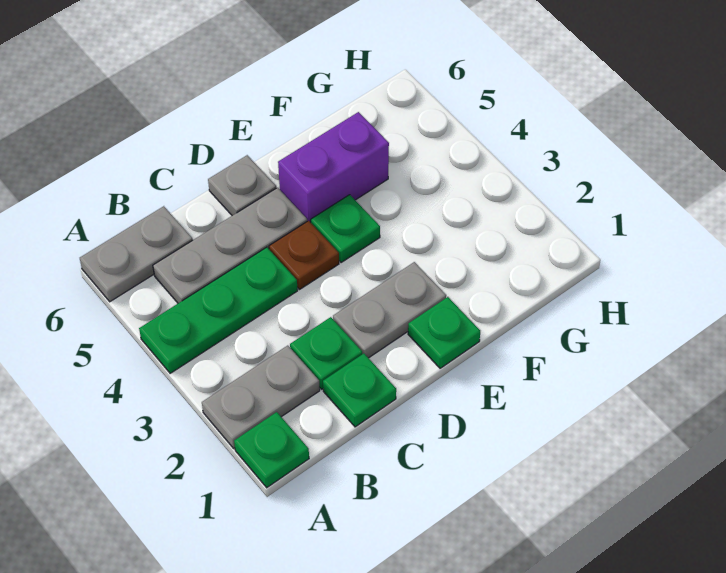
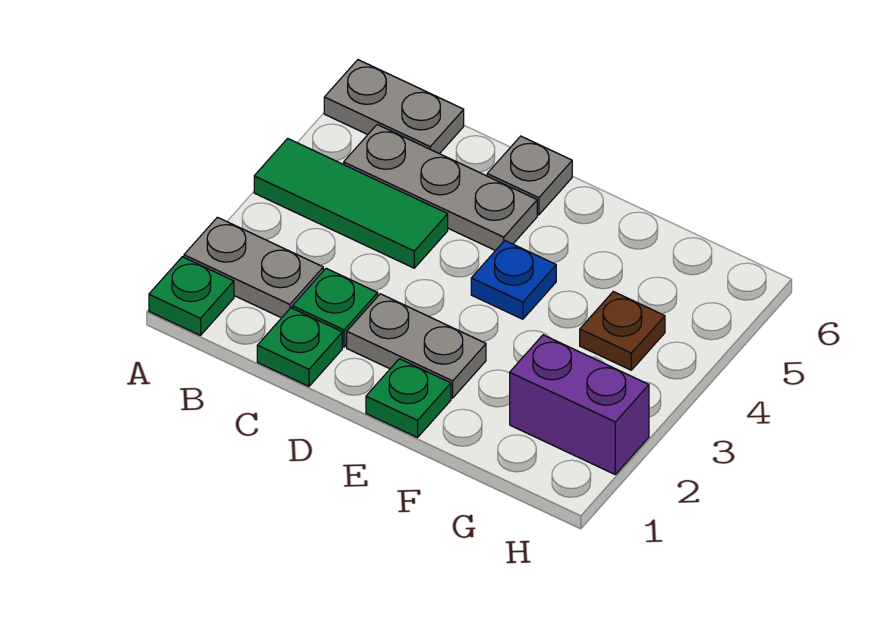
green 1x3 plate [139,247,298,373] -> green 1x3 tile [254,138,448,268]
brown 1x1 plate [269,221,339,289] -> brown 1x1 plate moved to [580,292,665,370]
green 1x1 plate [311,195,380,263] -> blue 1x1 plate [471,241,556,319]
purple 1x2 brick [278,112,389,222] -> purple 1x2 brick moved to [510,335,649,474]

